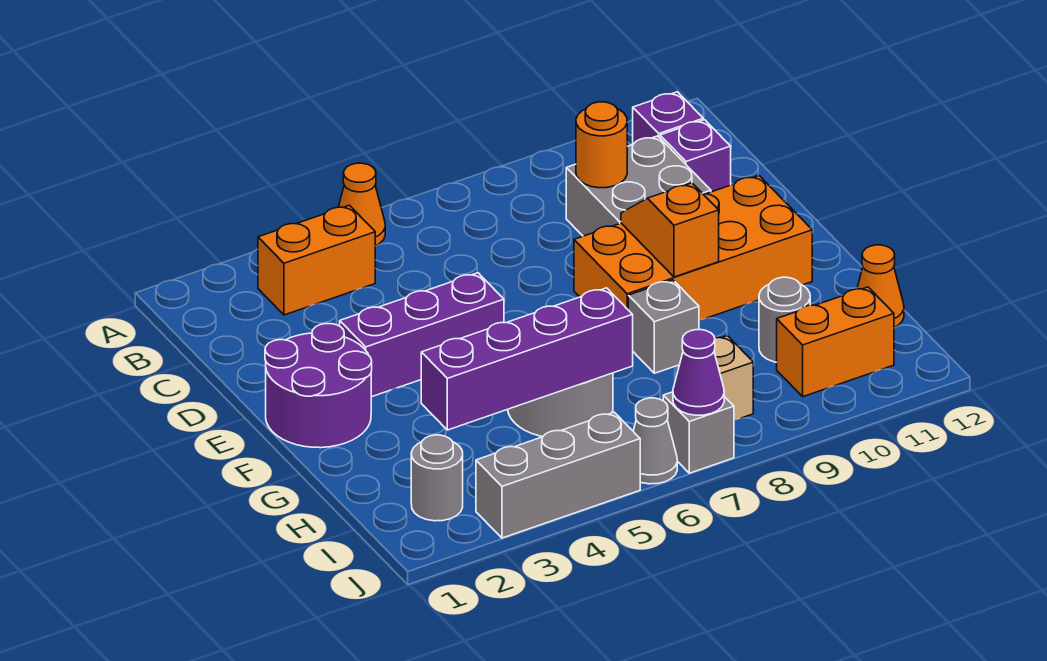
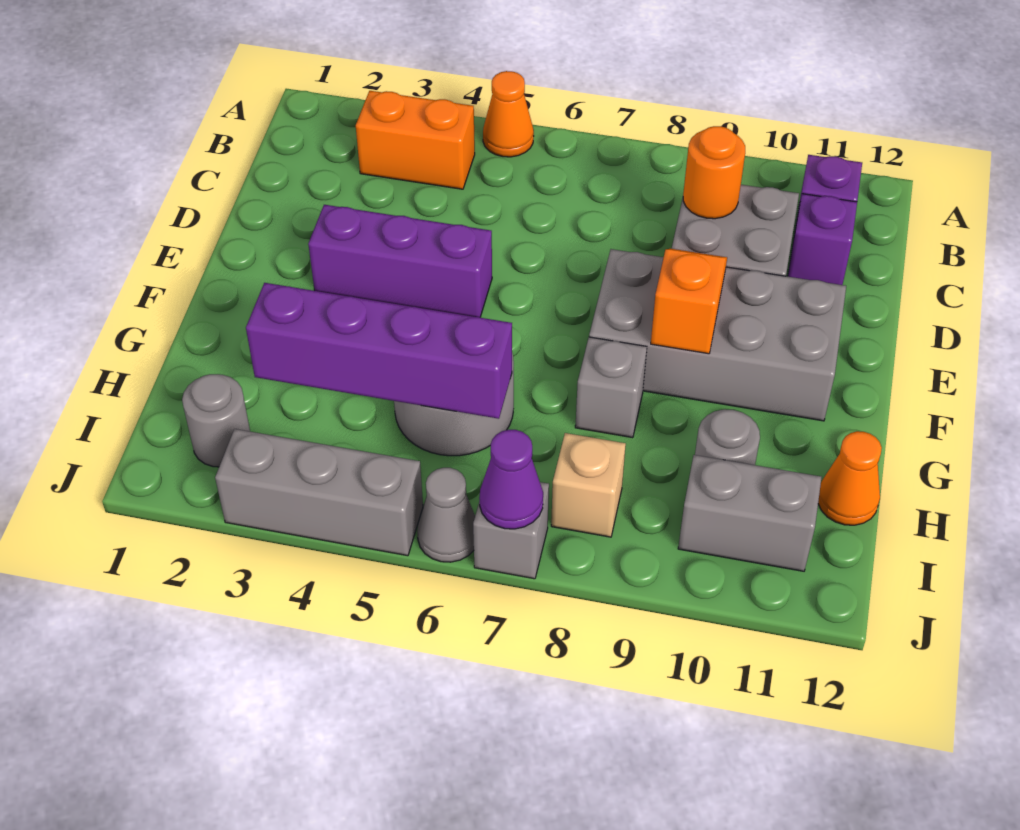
purple 2x2 round brick [265,324,372,448] -> none
orange 2x4 brick [574,175,812,321] -> grey 2x4 brick [589,249,846,421]
orange 1x2 brick [777,287,894,397] -> grey 1x2 brick [678,455,821,571]

